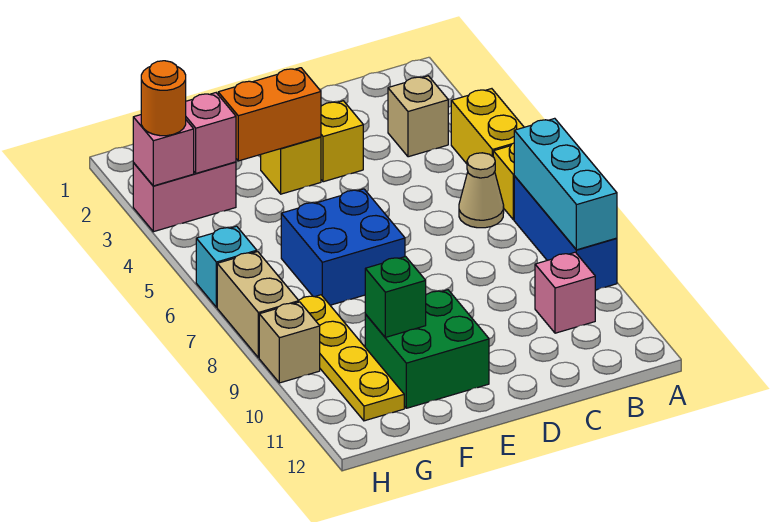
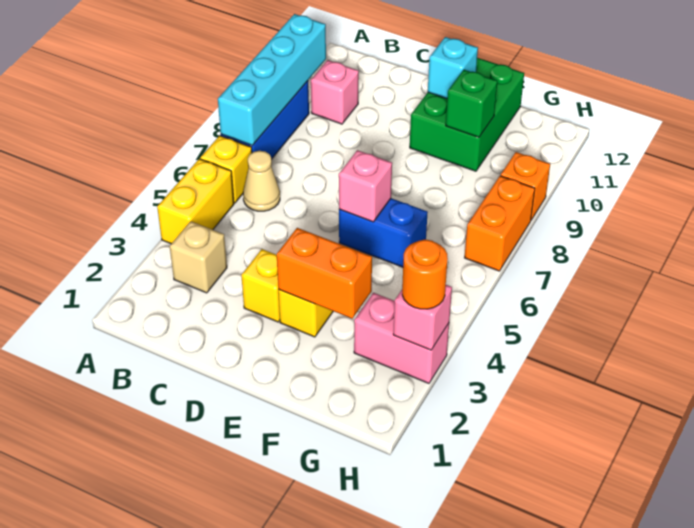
cyan 1x3 brick [514,118,617,250] -> cyan 1x4 brick [218,14,326,145]
blue 2x2 brick [281,189,405,305] -> blue 1x2 brick [339,198,428,267]
green 2x2 brick [365,290,489,408] -> green 2x3 brick [410,58,524,171]
pink 1x1 brick [186,93,236,173] -> pink 1x1 brick moved to [339,150,392,222]
yellow 1x4 plate [299,295,404,421] -> none
cyan 1x1 brick [196,226,257,307] -> cyan 1x1 brick moved to [428,37,478,99]
tan 1x2 brick [217,252,299,358] -> orange 1x2 brick [465,176,535,271]
tan 1x1 brick [259,302,320,383] -> orange 1x1 brick [501,152,550,220]

